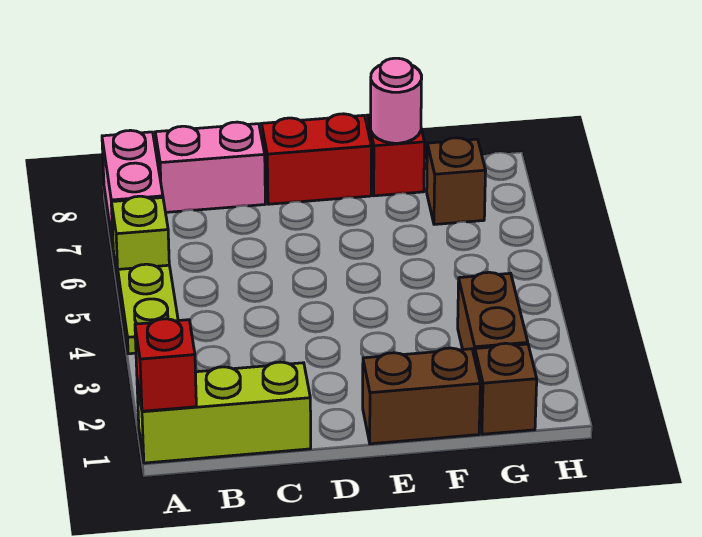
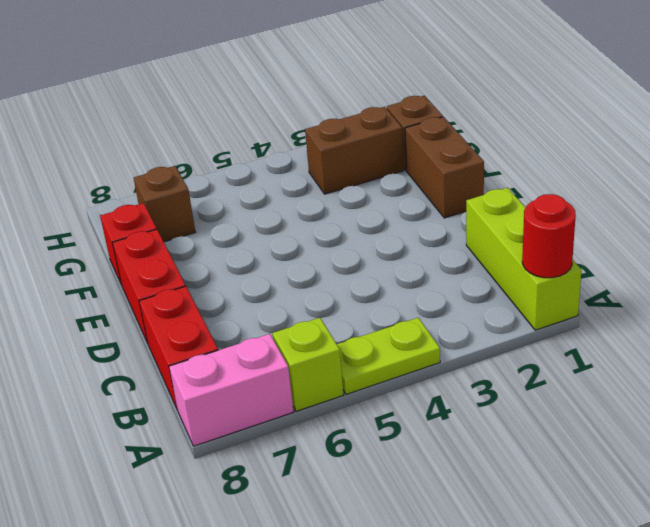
red 1x1 brick [135,319,196,411] -> red 1x1 round brick [522,194,576,278]
pink 1x2 brick [155,122,265,212] -> red 1x2 brick [139,286,218,410]
pink 1x1 round brick [371,58,422,143] -> none

